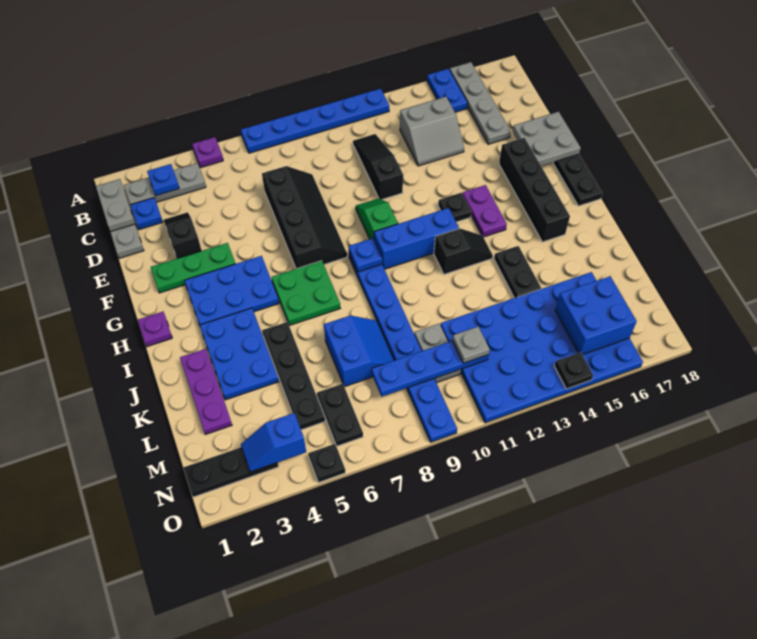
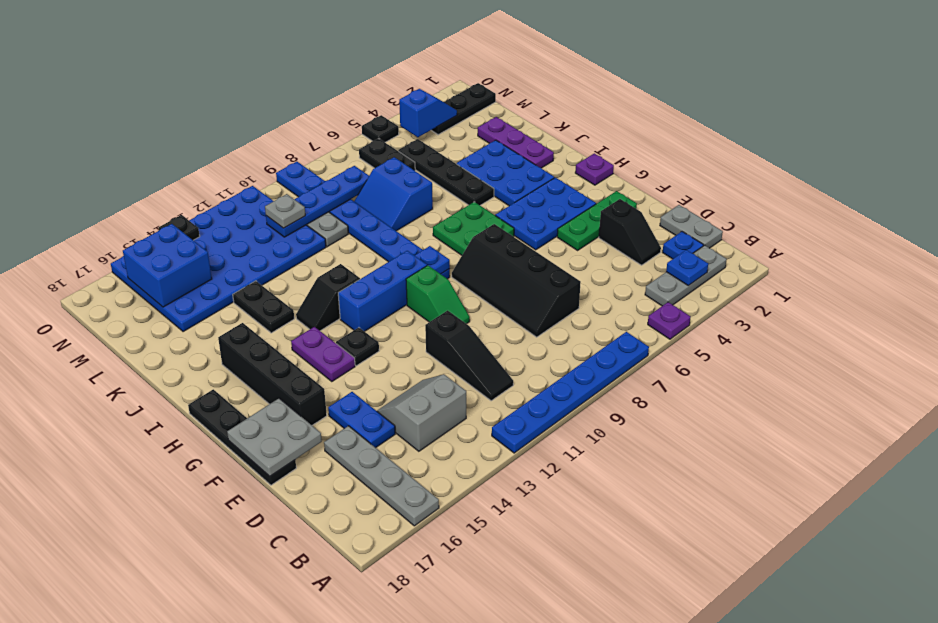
blue 1x2 plate [427,69,468,112] -> blue 1x2 plate moved to [328,392,395,448]
grey 1x2 plate [96,179,135,232] -> none

